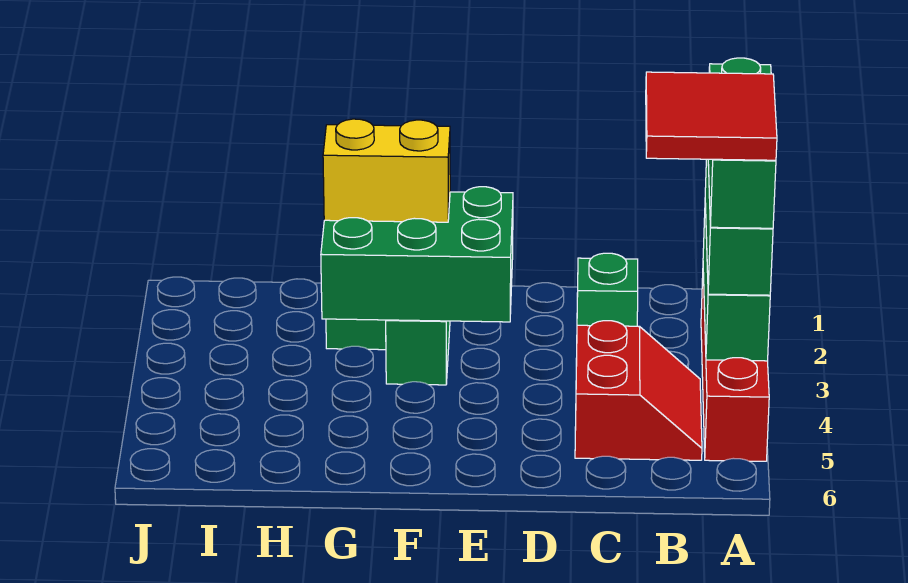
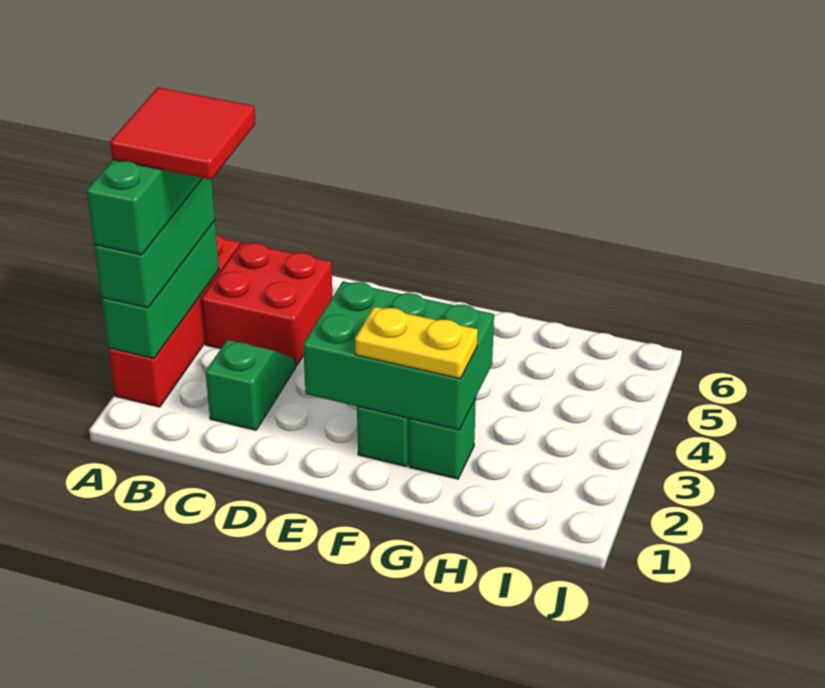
red 2x2 slope [575,321,702,460] -> red 2x2 brick [201,243,333,366]
yellow 1x2 brick [323,119,450,222] -> yellow 1x2 plate [355,307,478,379]

